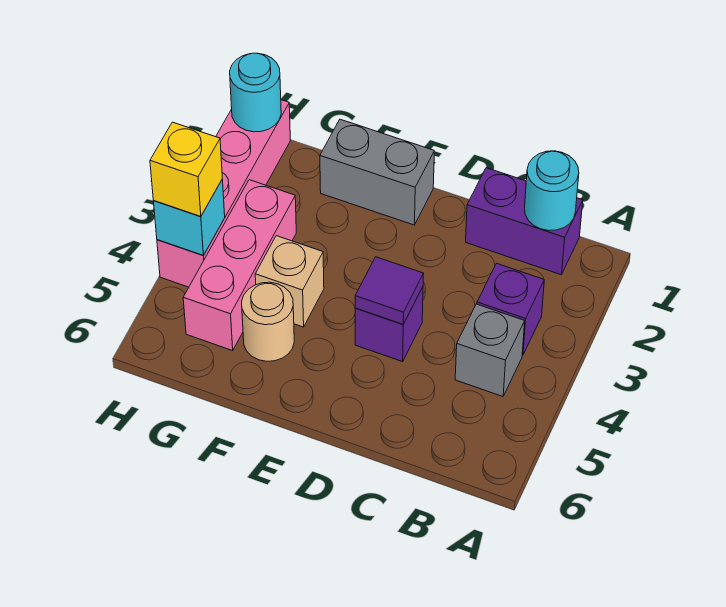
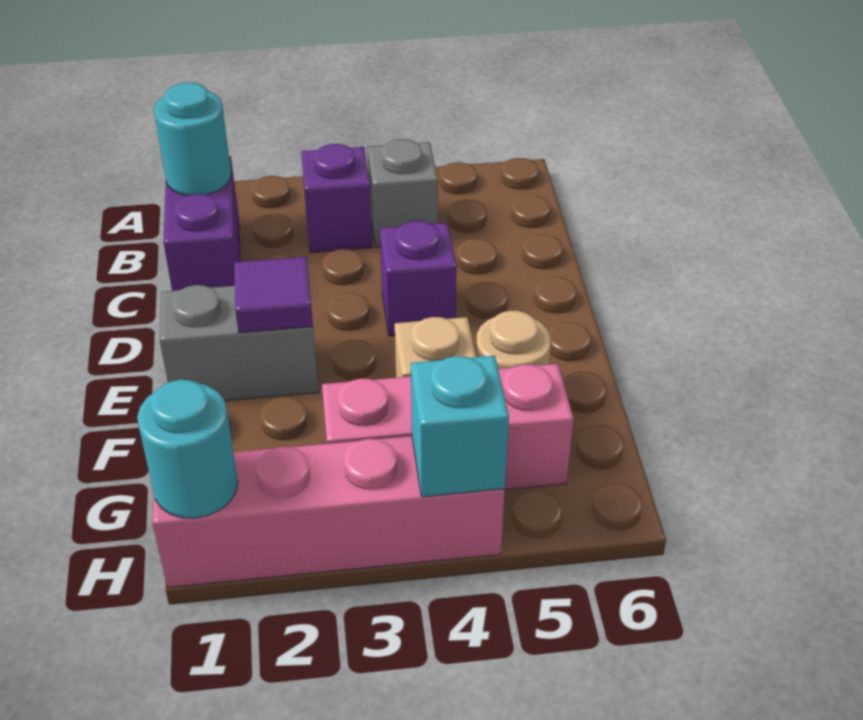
purple 1x1 tile [355,257,424,324] -> purple 1x1 tile moved to [234,257,313,333]
grey 1x2 brick [320,119,434,225] -> grey 1x2 brick turned to [160,285,319,401]
yellow 1x1 brick [150,122,222,216] -> none

